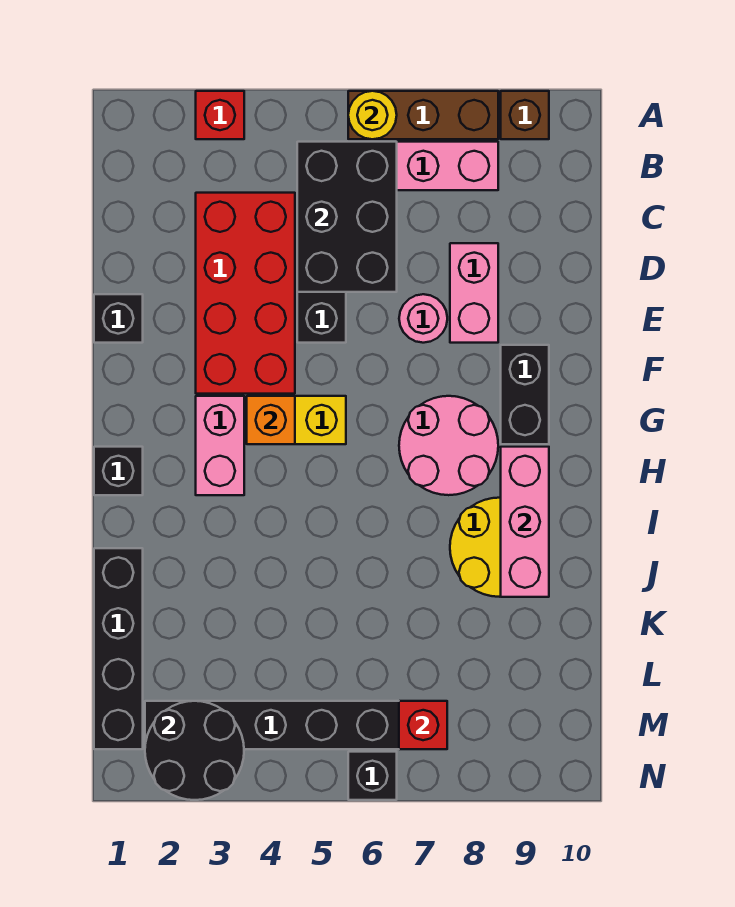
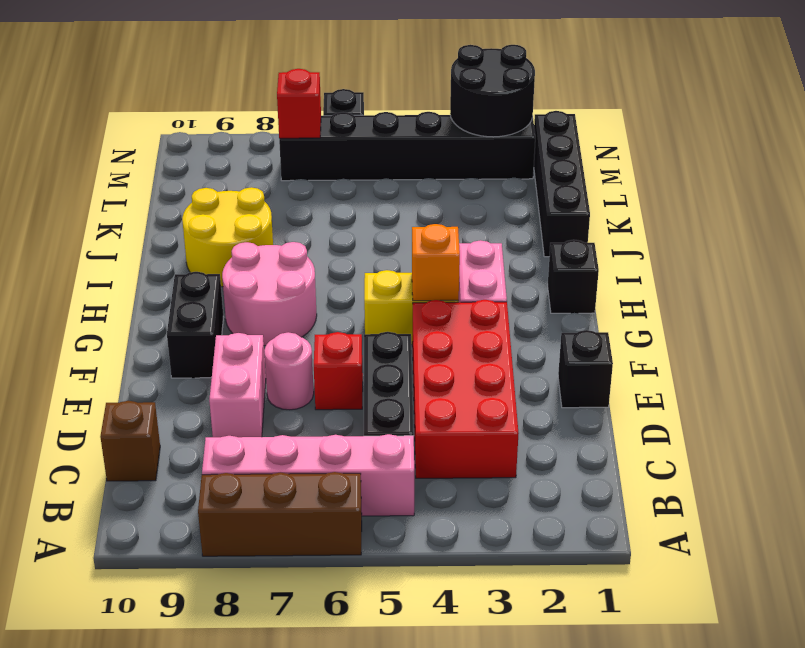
red 1x1 brick [196,91,244,139] -> red 1x1 brick moved to [314,332,363,410]
yellow 1x1 round brick [348,91,397,139] -> none
brown 1x1 brick [501,91,549,139] -> brown 1x1 brick moved to [100,401,160,481]
black 2x3 brick [297,142,397,292] -> none
pink 1x3 brick [501,447,549,597] -> none

